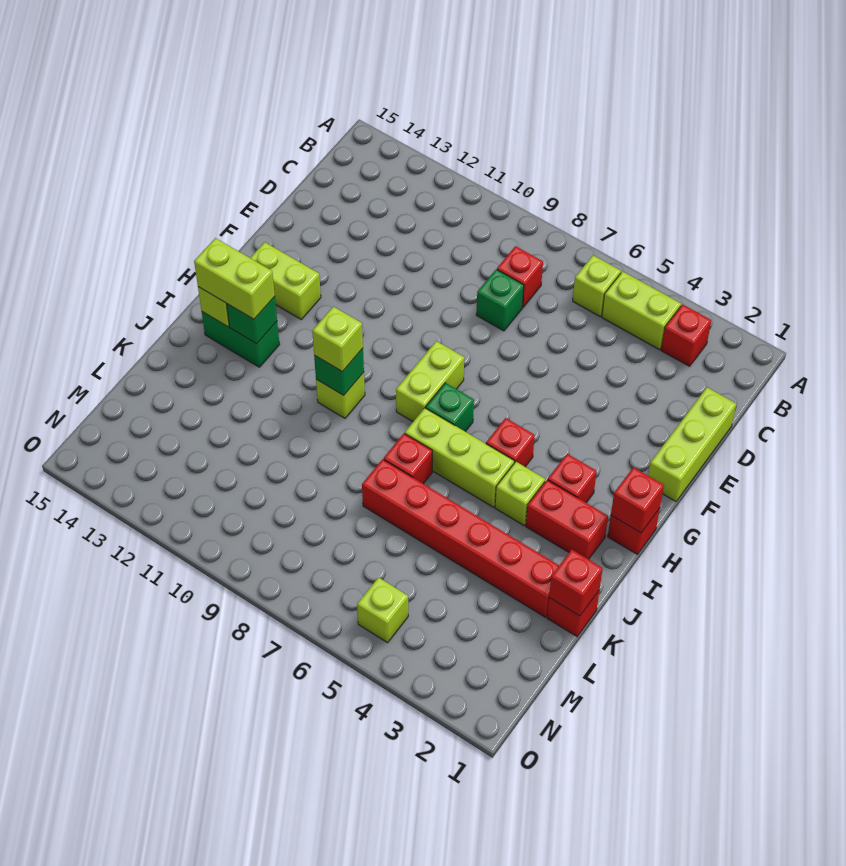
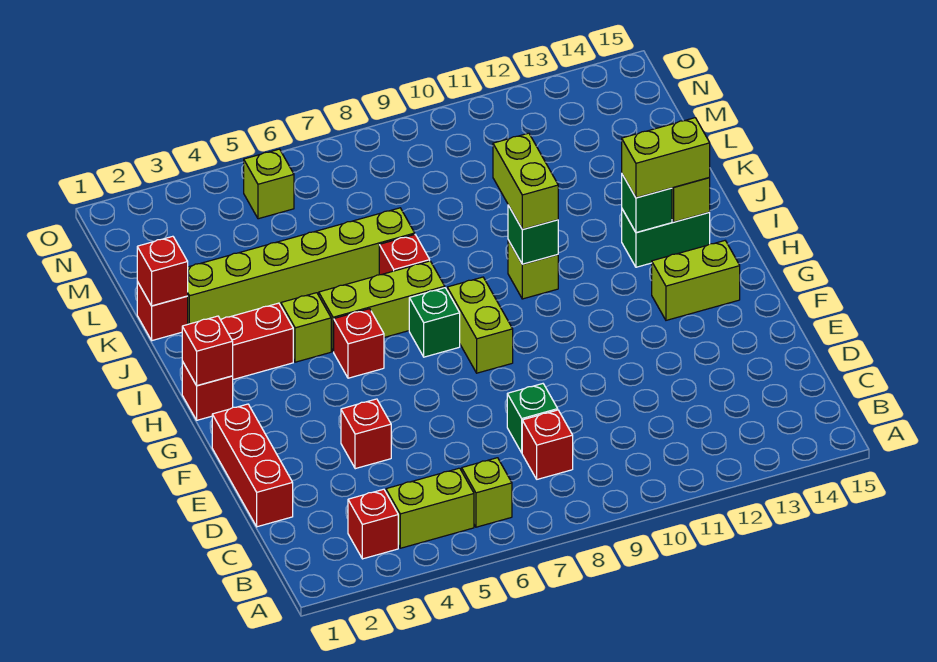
lime 1x3 brick [648,387,736,501] -> red 1x3 brick [212,404,293,527]
red 1x1 brick [548,454,597,503] -> red 1x1 brick moved to [341,399,391,469]
lime 1x1 brick [312,306,363,372] -> lime 1x2 brick [493,133,558,229]
red 1x6 brick [362,459,559,617] -> lime 1x6 brick [188,208,415,324]

